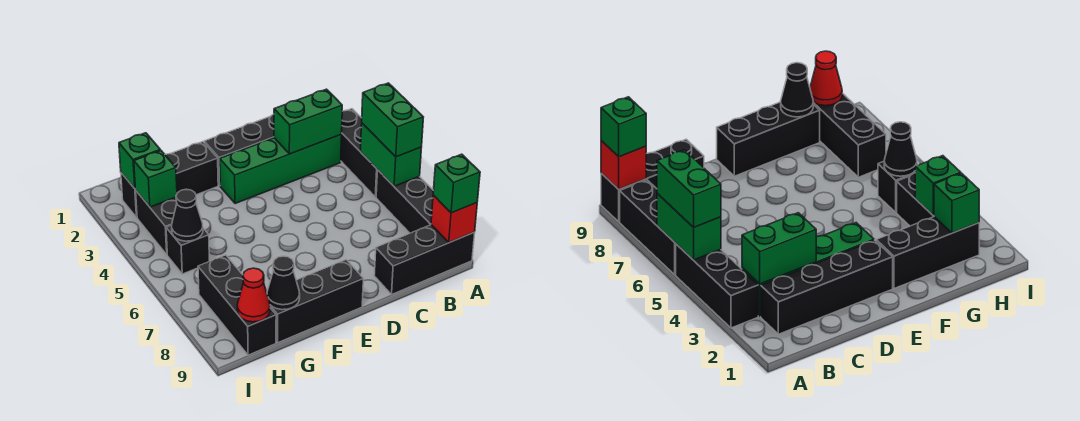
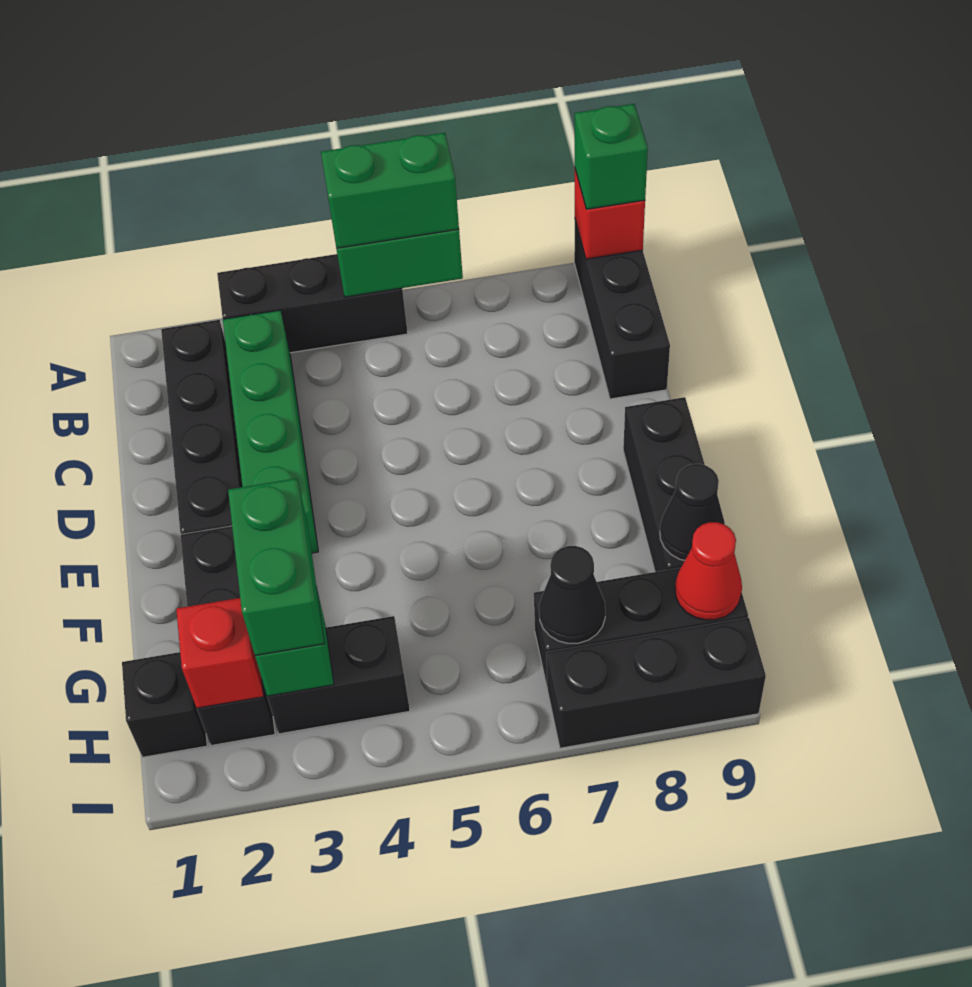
black 1x3 brick [376,170,433,233] -> black 1x3 brick moved to [547,618,766,748]
green 1x2 brick [274,89,342,154] -> green 1x2 brick moved to [228,478,324,656]
green 1x1 brick [119,133,161,188] -> red 1x1 brick [176,598,264,708]
black 1x1 brick [166,225,210,274] -> black 1x1 brick moved to [122,652,207,757]
black 1x1 cone [172,189,203,241] -> black 1x1 cone moved to [539,546,605,643]

